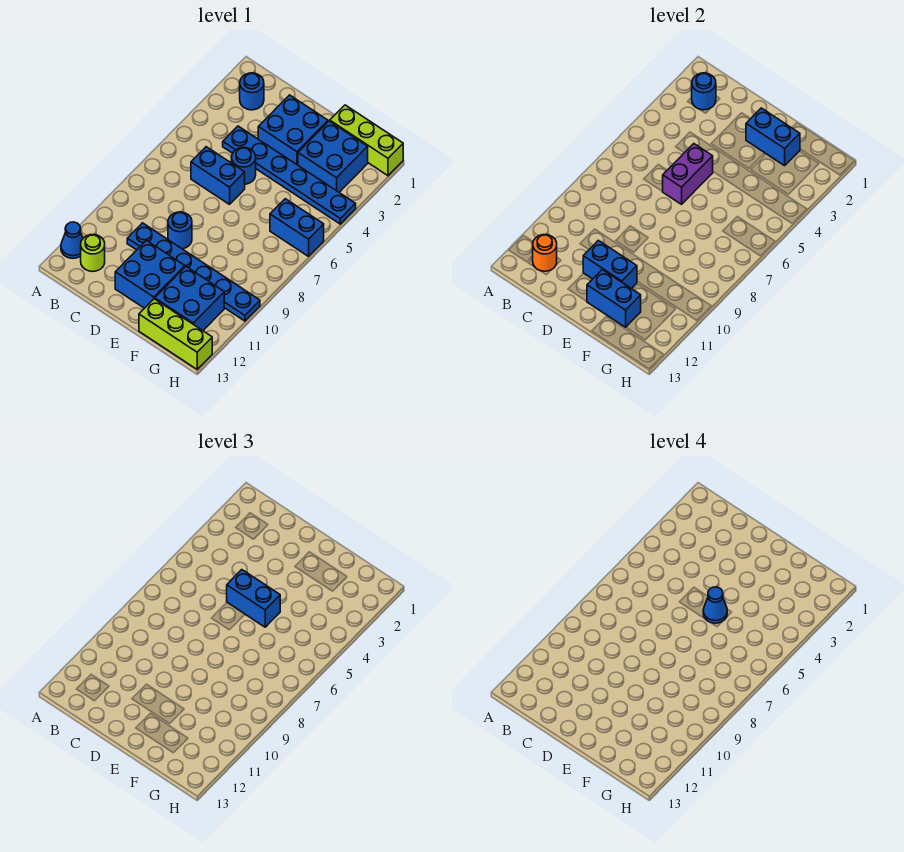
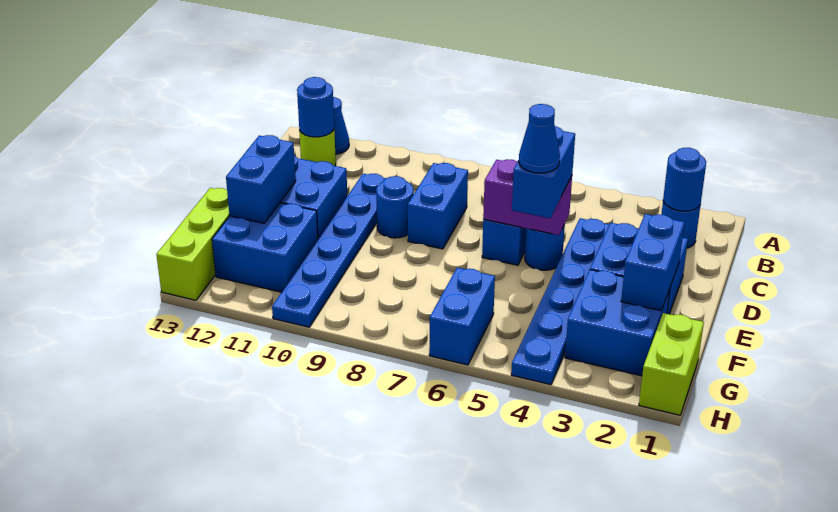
orange 1x1 round brick [532,234,557,271] -> blue 1x1 round brick [297,77,334,137]
blue 1x2 brick [583,240,637,289] -> blue 1x2 brick moved to [408,163,468,249]
lime 1x3 brick [330,105,403,176] -> lime 1x2 brick [639,313,704,415]

